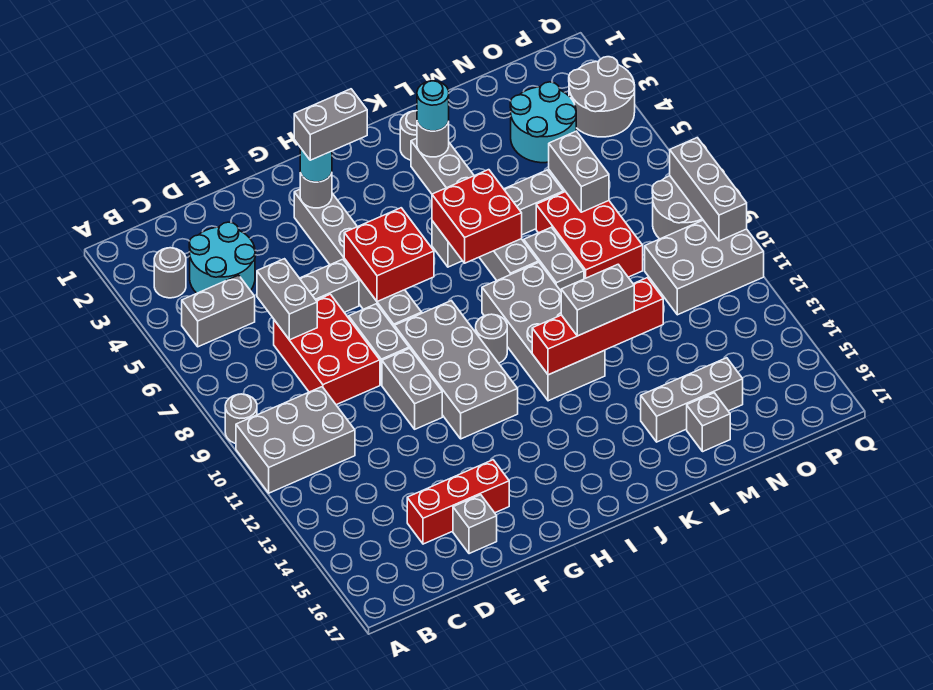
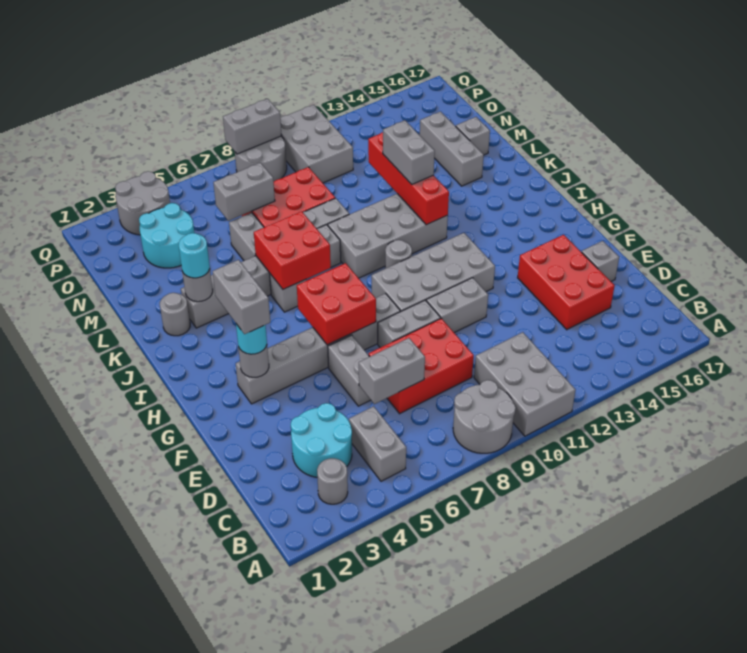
grey 1x1 round brick [225,394,257,443] -> grey 2x2 round brick [453,380,516,453]
red 1x3 brick [407,460,509,544] -> red 2x3 brick [518,235,615,330]
grey 1x3 brick [670,138,747,241] -> grey 1x2 brick [223,99,282,154]

